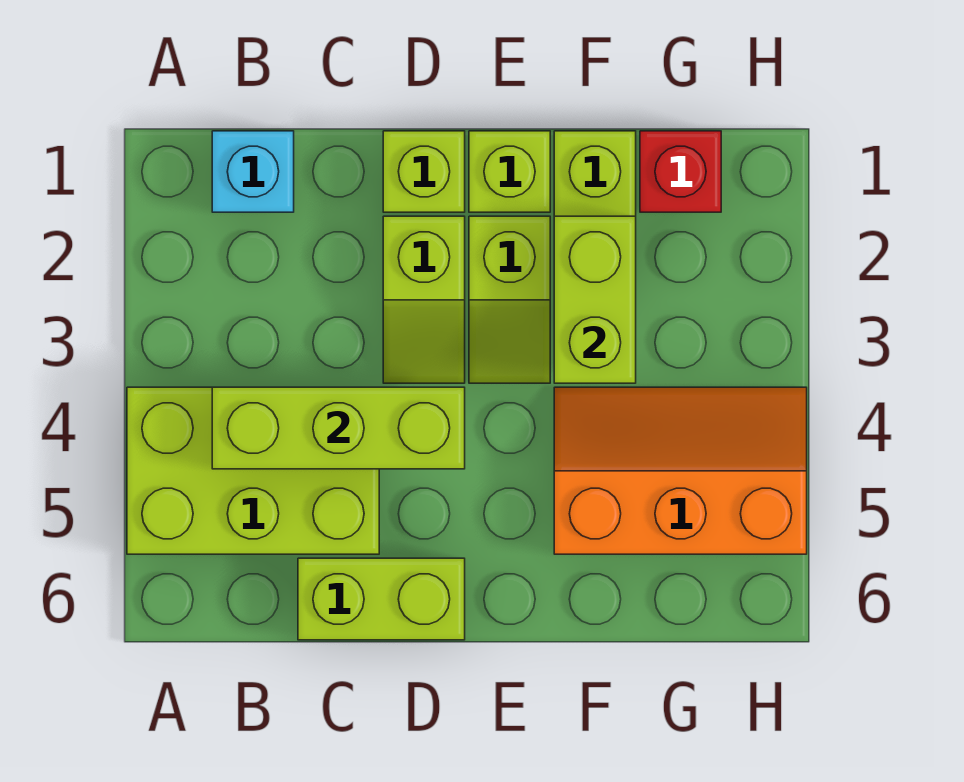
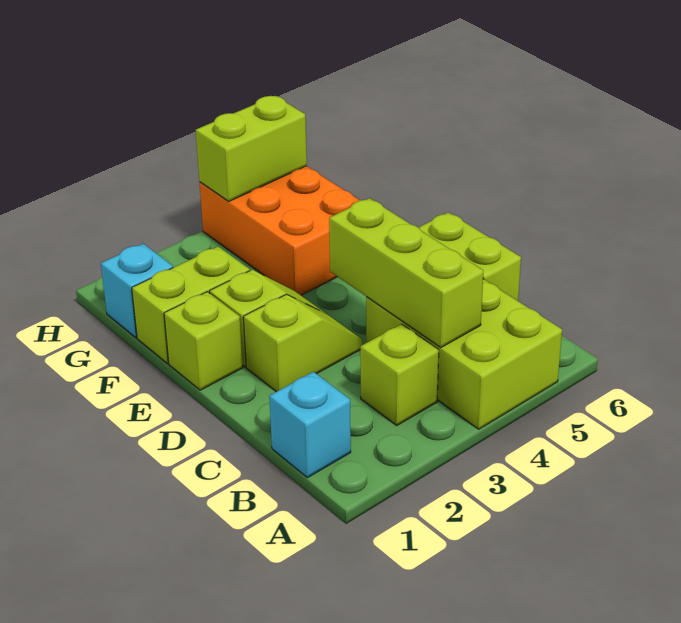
lime 1x1 brick [383,131,465,212] -> lime 1x1 brick moved to [360,324,439,425]
lime 1x2 brick [554,216,636,383] -> lime 1x2 brick moved to [196,96,307,201]
orange 2x3 slope [554,387,807,554] -> orange 2x3 brick [200,166,360,295]
red 1x1 brick [640,131,721,212] -> cyan 1x1 brick [101,244,173,337]

